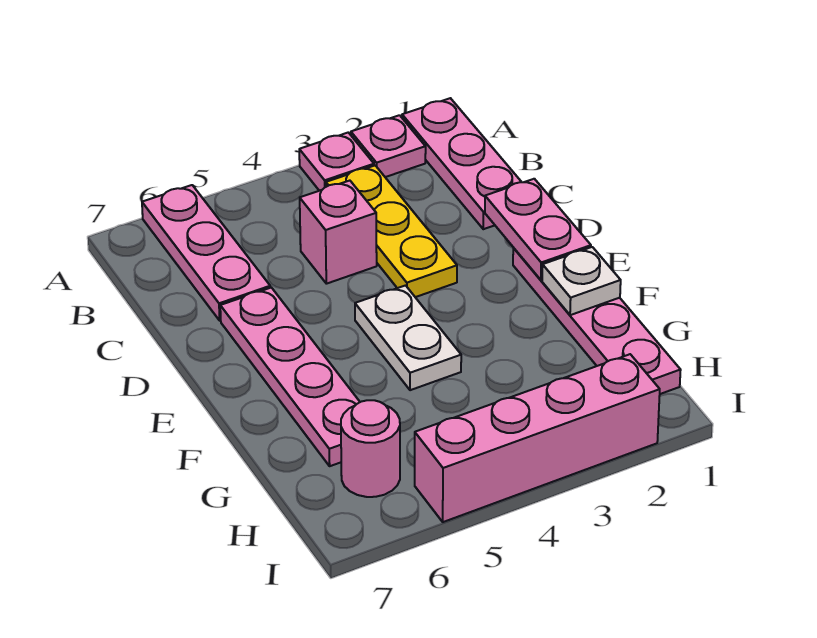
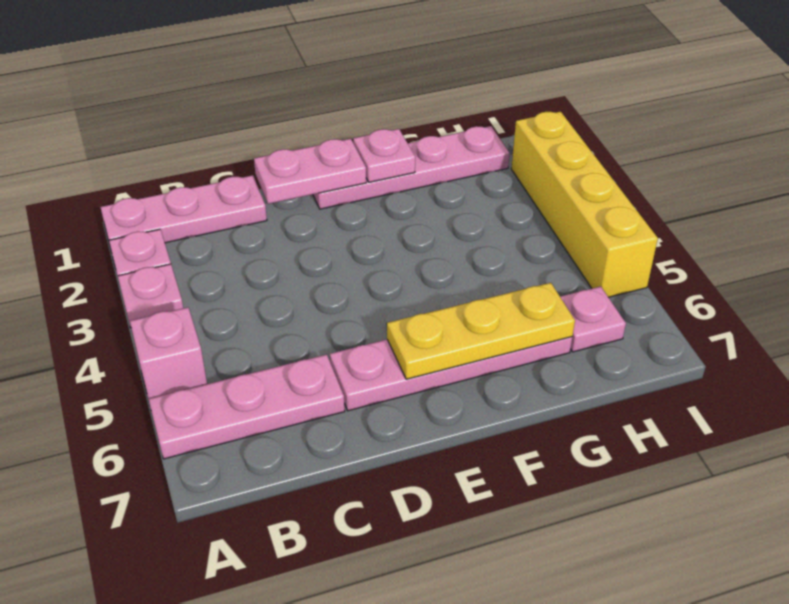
yellow 1x3 plate [326,166,457,297] -> yellow 1x3 plate moved to [387,283,575,379]
pink 1x1 brick [300,181,377,284] -> pink 1x1 brick moved to [130,307,207,400]
white 1x2 plate [355,286,461,390] -> none
white 1x1 plate [542,247,621,315] -> pink 1x1 plate [353,129,415,182]
pink 1x1 round brick [341,400,400,497] -> pink 1x1 plate [560,286,626,352]
pink 1x4 brick [415,354,660,522] -> yellow 1x4 brick [511,112,658,297]

